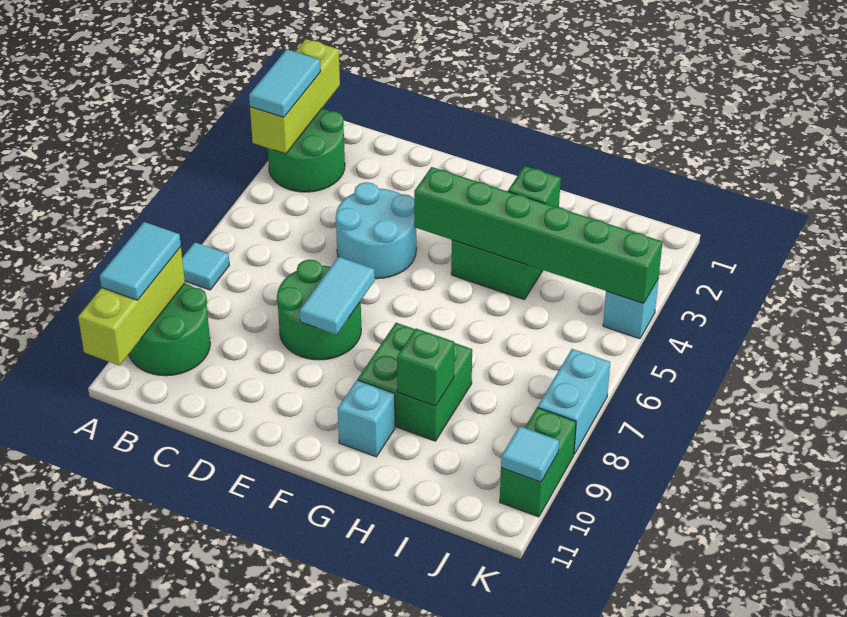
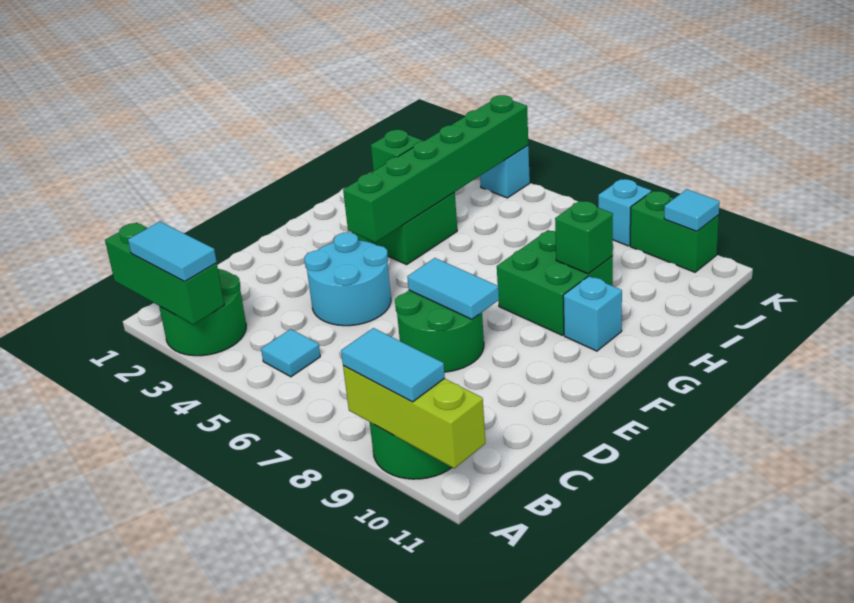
lime 1x3 brick [250,39,340,154] -> green 1x3 brick [105,223,224,324]
cyan 1x1 tile [182,242,229,290] -> cyan 1x1 tile moved to [261,329,320,377]
cyan 1x2 brick [538,349,610,454] -> cyan 1x1 brick [598,179,651,246]

